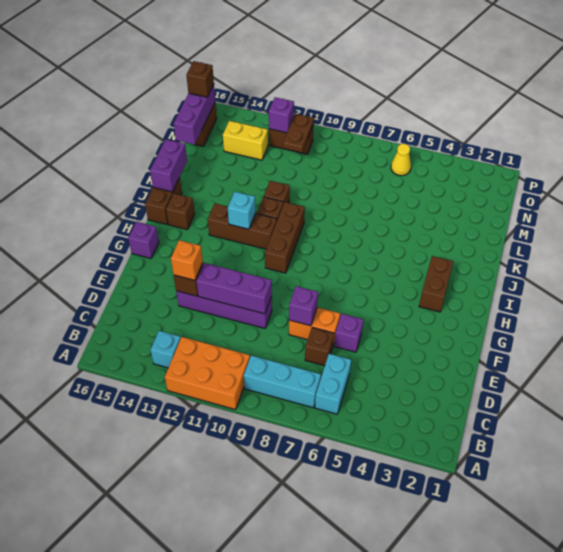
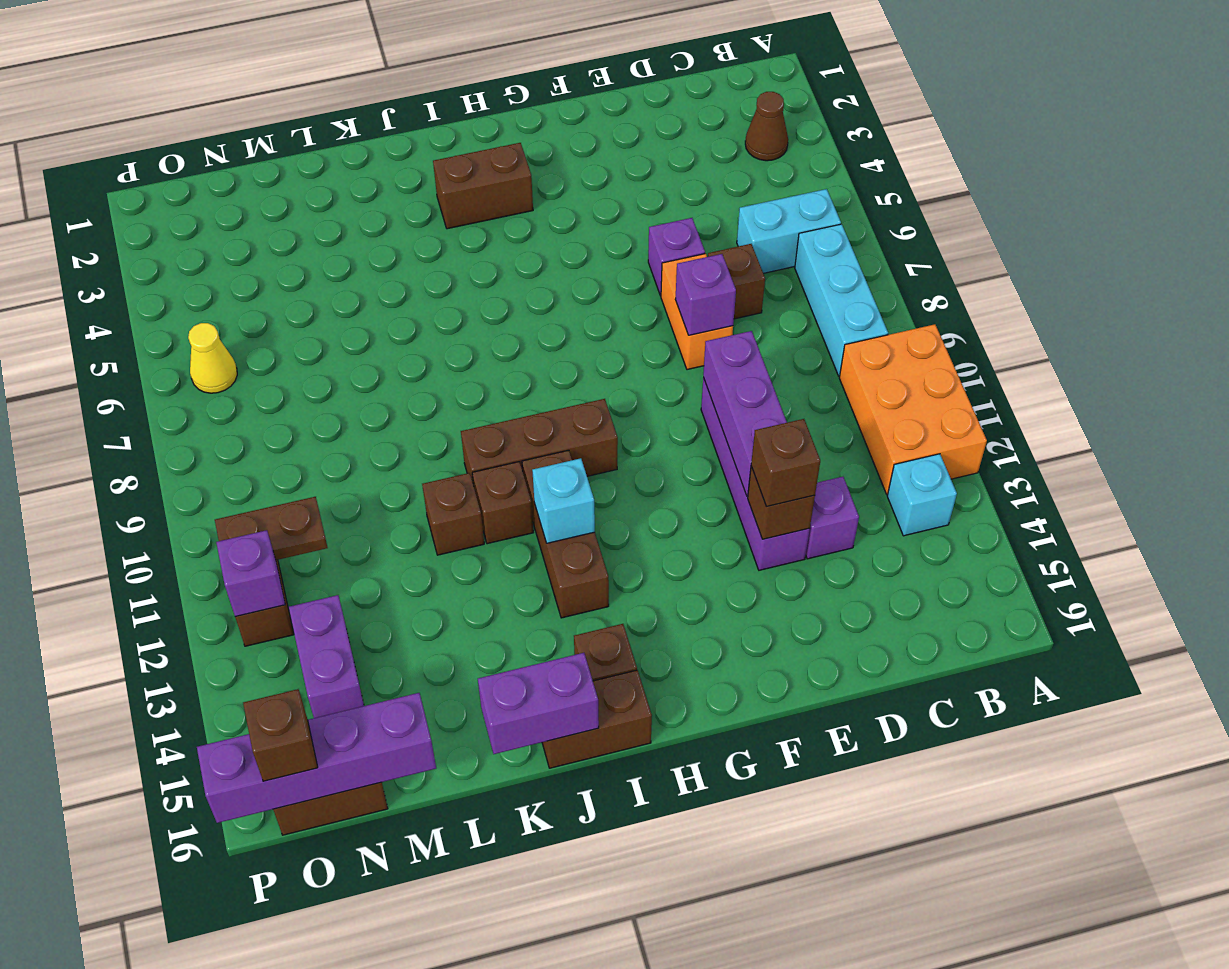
none -> brown 1x1 cone [745,92,788,161]
orange 1x1 brick [171,240,203,280] -> brown 1x1 brick [751,419,820,507]
purple 1x1 brick [128,222,159,258] -> purple 1x1 brick moved to [806,477,859,559]
purple 1x3 brick [174,85,215,145] -> purple 1x4 brick [197,693,436,823]
yellow 1x2 brick [223,121,268,160] -> purple 1x2 brick [289,595,364,718]

